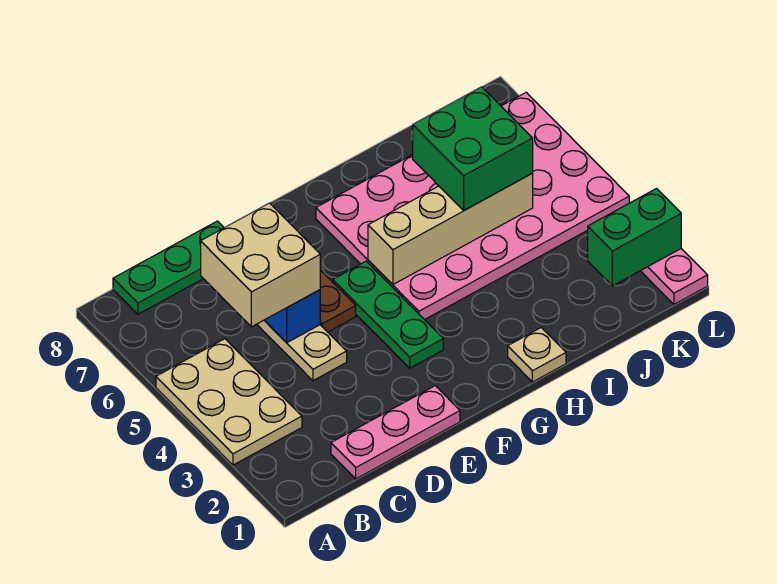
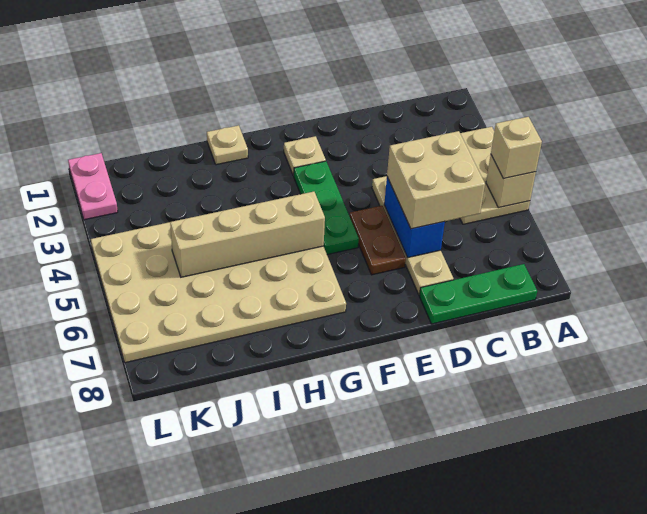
none -> tan 1x1 brick [486,155,536,208]
none -> tan 1x1 brick [491,117,542,179]
pink 1x3 plate [331,386,460,479] -> none
none -> tan 1x1 plate [284,136,326,176]
pink 4x6 plate [316,92,629,320] -> tan 4x6 plate [91,222,346,363]
green 2x2 brick [413,87,533,210] -> none
green 1x2 brick [588,189,681,286] -> none

